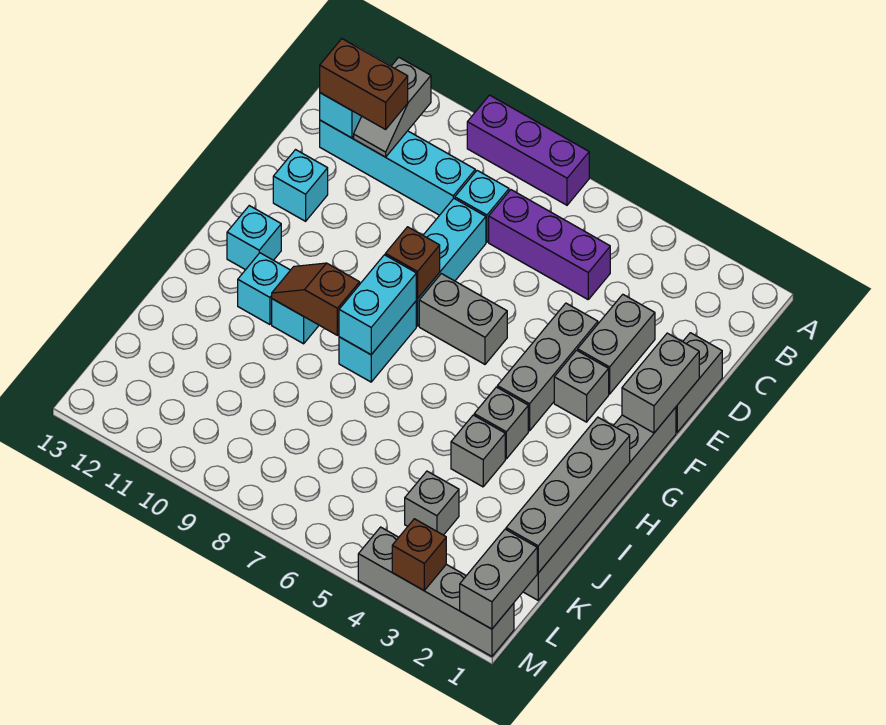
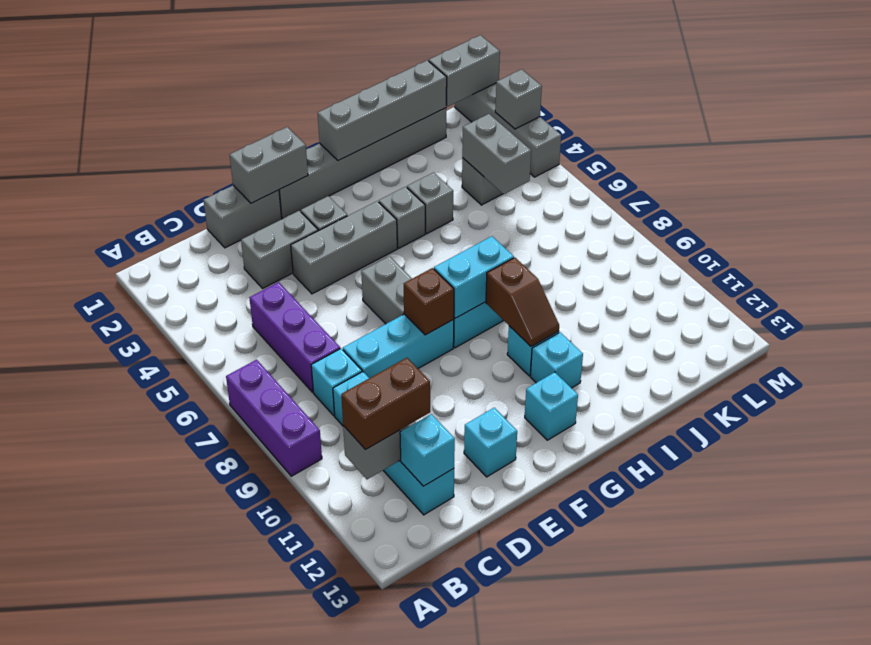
brown 1x2 brick [320,39,408,129] -> brown 1x2 brick turned to [341,358,430,450]
none -> grey 1x2 brick [462,114,531,194]
brown 1x1 brick [392,519,446,590] -> grey 1x1 brick [495,69,542,129]

